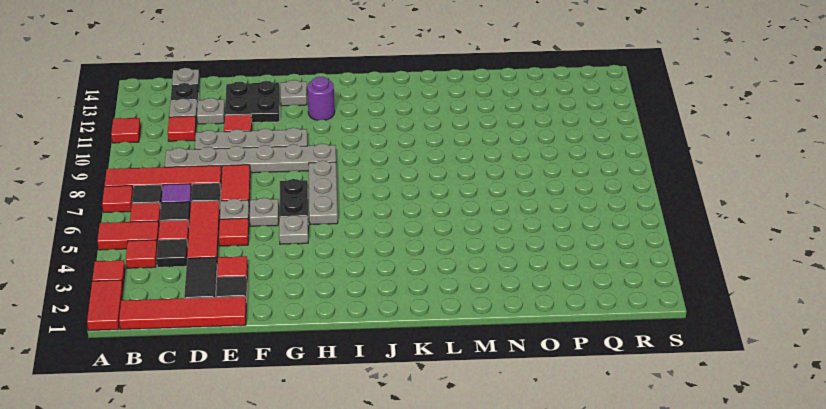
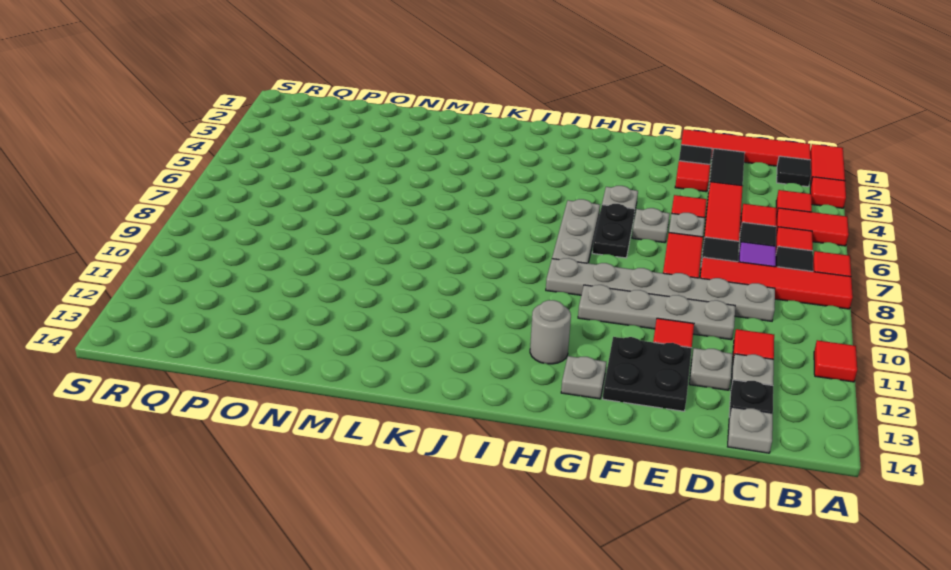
black 1x1 tile [156,239,188,267] -> black 1x1 tile moved to [777,156,811,187]
purple 1x1 round brick [307,77,335,120] -> grey 1x1 round brick [530,300,571,364]

